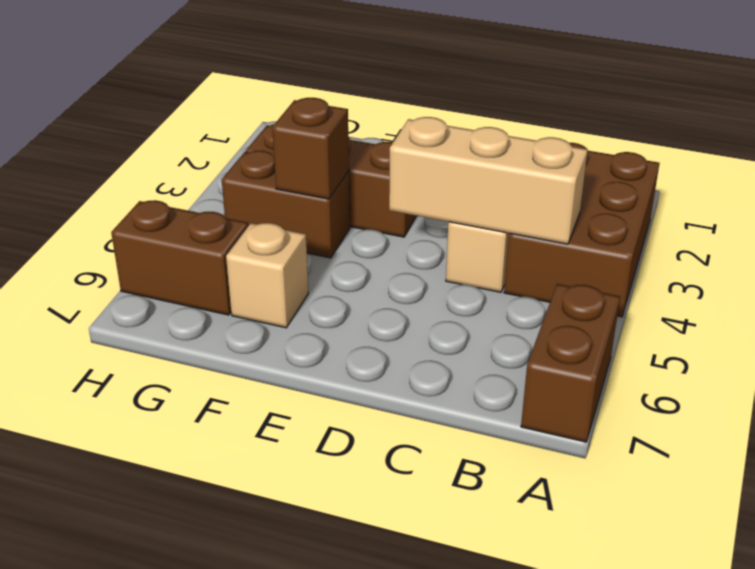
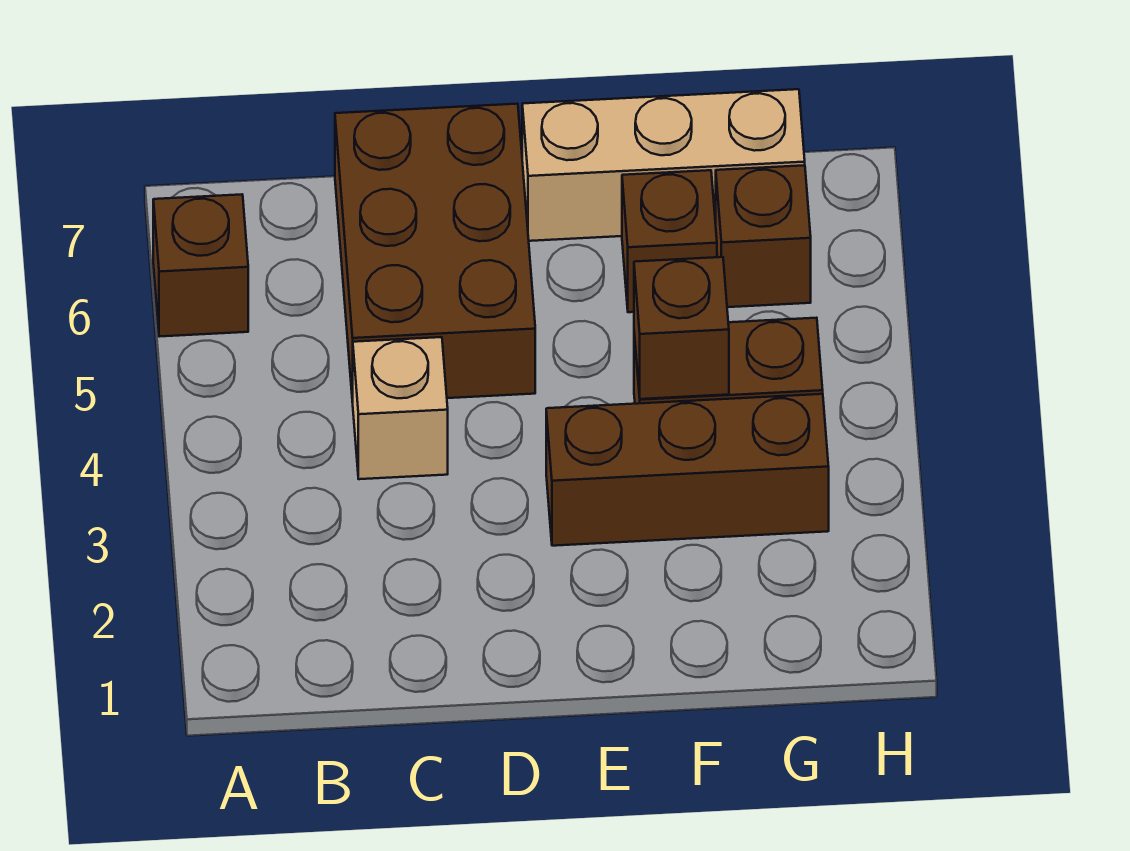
brown 2x3 brick [504,143,659,317] -> brown 2x3 brick moved to [335,104,535,402]
brown 1x2 brick [521,284,620,442] -> brown 1x1 brick [153,194,248,337]
tan 1x3 brick [389,117,588,244] -> tan 1x3 brick moved to [522,89,805,241]
tan 1x1 brick [226,223,308,328] -> brown 1x1 brick [622,170,717,312]
brown 1x2 brick [111,200,248,315] -> brown 1x1 brick [716,165,811,307]

